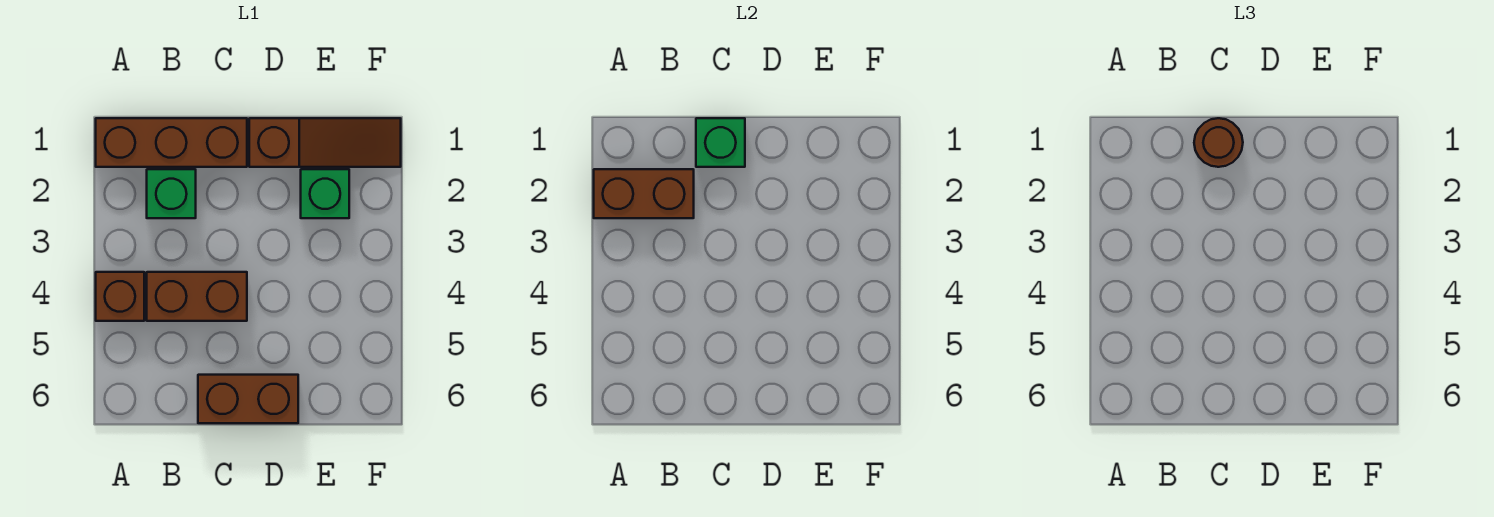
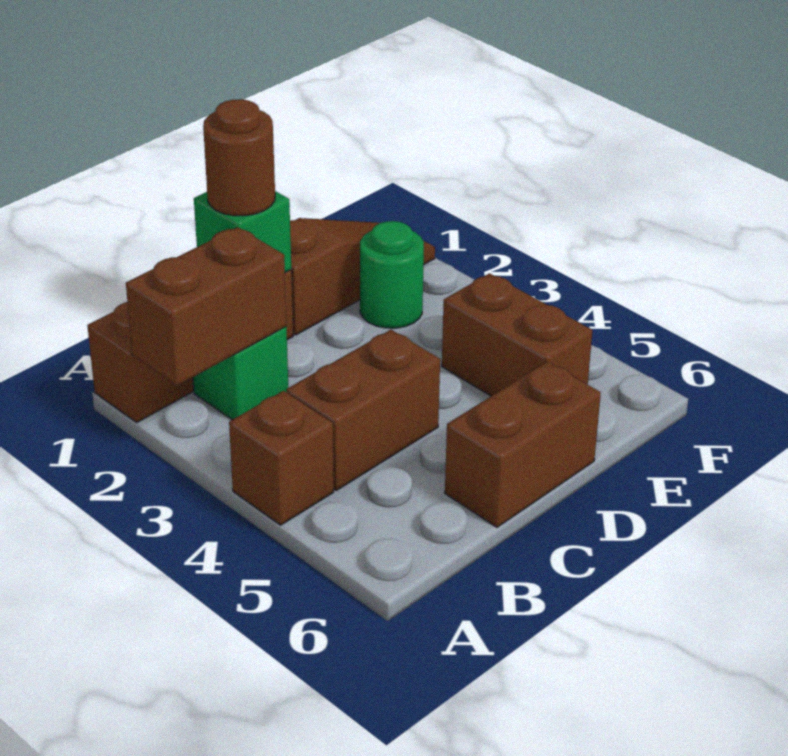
green 1x1 brick [301,169,349,218] -> green 1x1 round brick [360,221,424,328]
none -> brown 1x2 brick [442,273,592,396]

